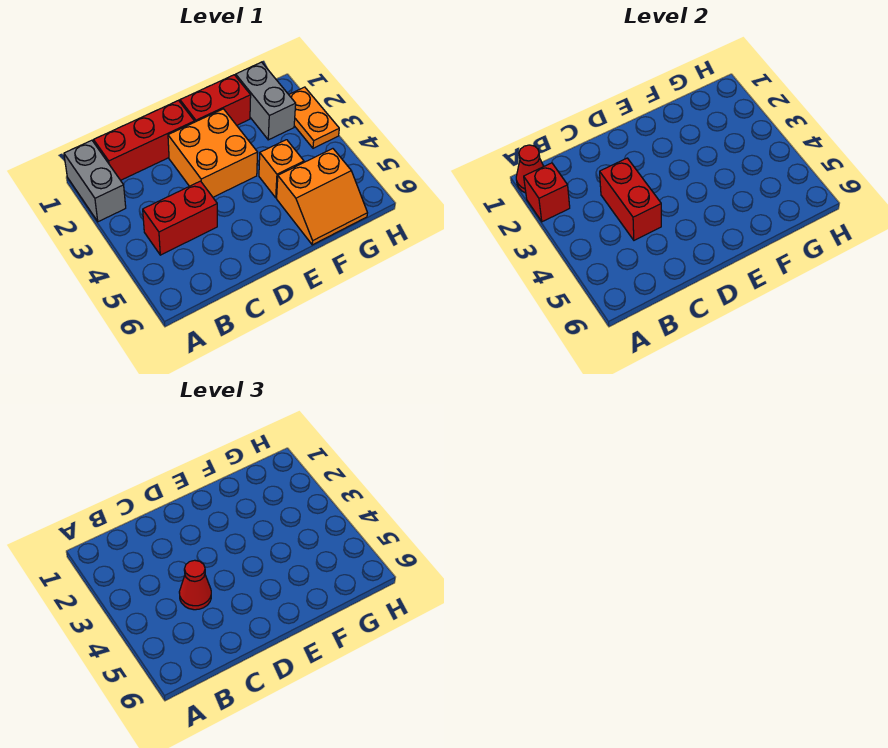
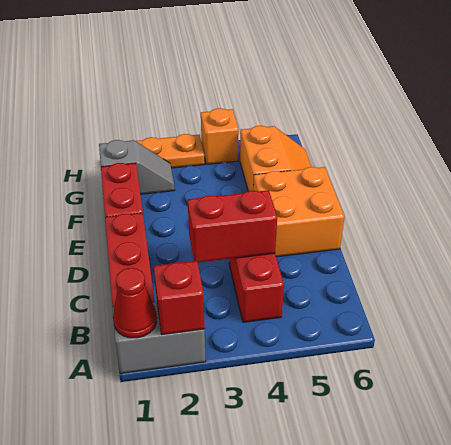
red 1x1 cone [179,560,211,610] -> none
orange 2x2 brick [168,109,258,197] -> orange 2x2 brick moved to [253,167,345,257]
orange 1x1 brick [259,140,304,198] -> orange 1x1 brick moved to [201,108,239,164]
grey 1x2 brick [236,62,296,140] -> grey 1x2 slope [99,140,175,194]

